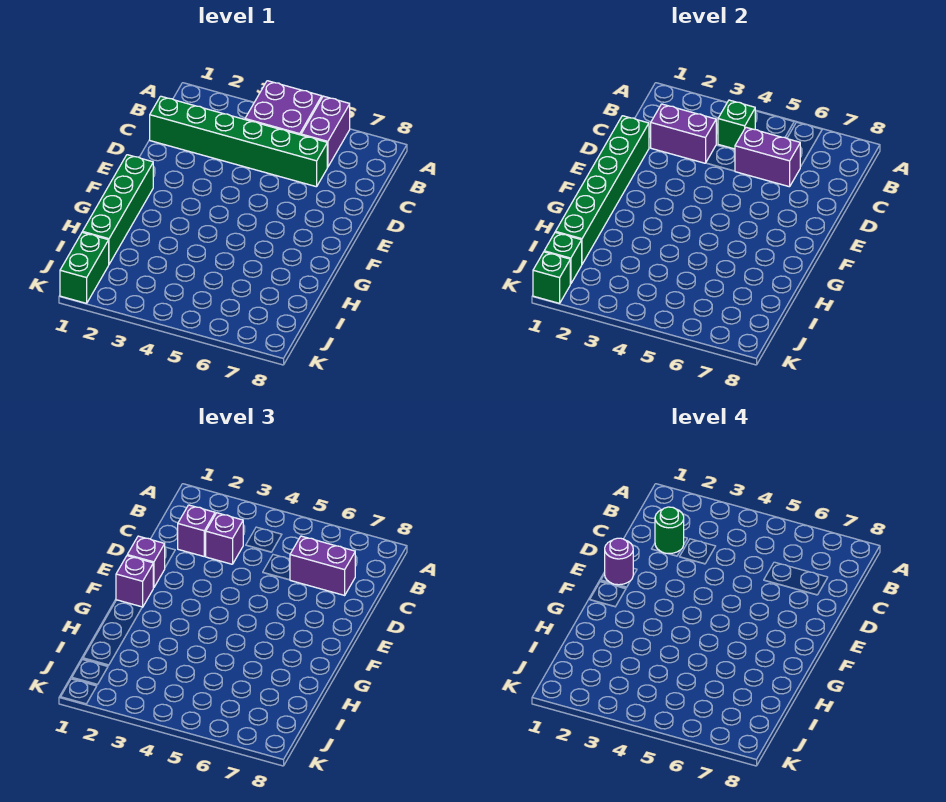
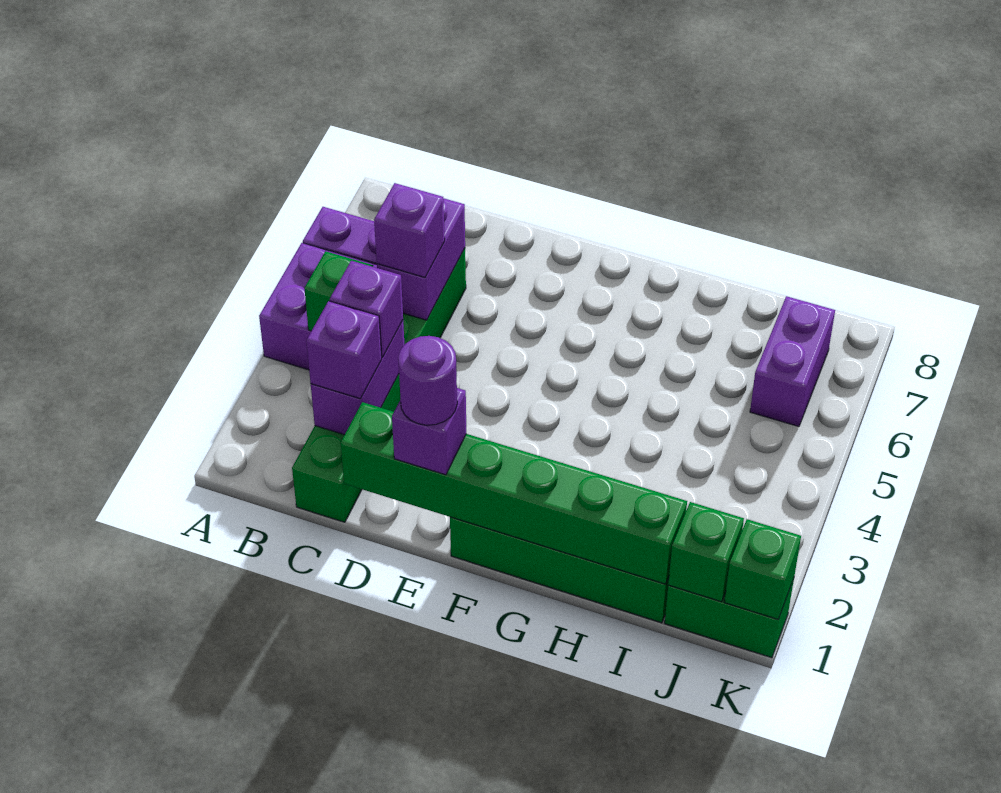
green 1x1 round brick [655,507,684,553] -> none
purple 1x2 brick [290,536,355,595] -> purple 1x2 brick moved to [750,296,835,427]
purple 1x1 brick [116,556,153,607] -> purple 1x1 brick moved to [374,183,445,277]

